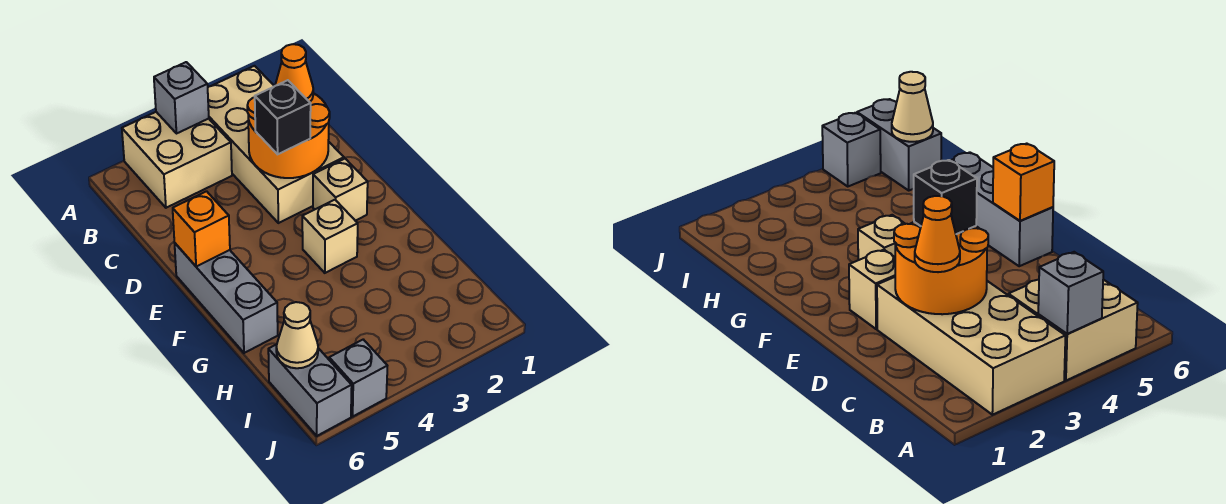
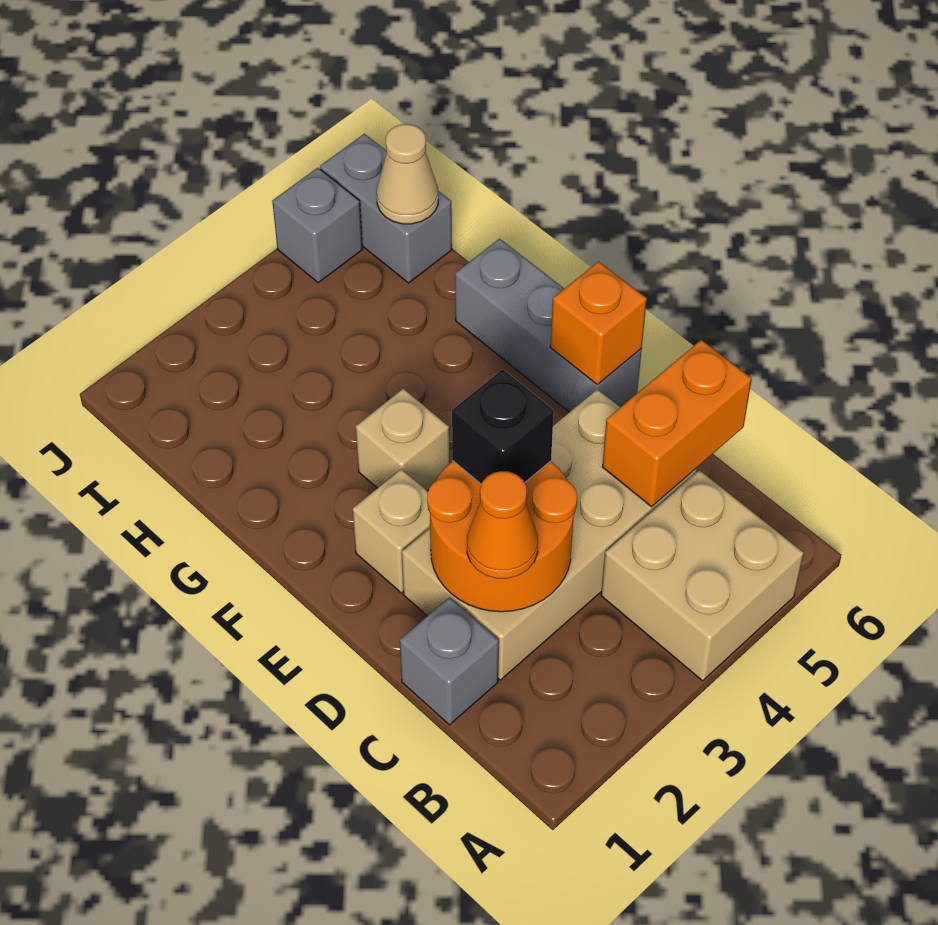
tan 2x4 brick [208,66,344,223] -> tan 2x4 brick turned to [402,389,697,680]
grey 1x1 brick [154,62,209,134] -> grey 1x1 brick moved to [400,597,499,725]
none -> orange 1x2 brick [602,340,752,507]

